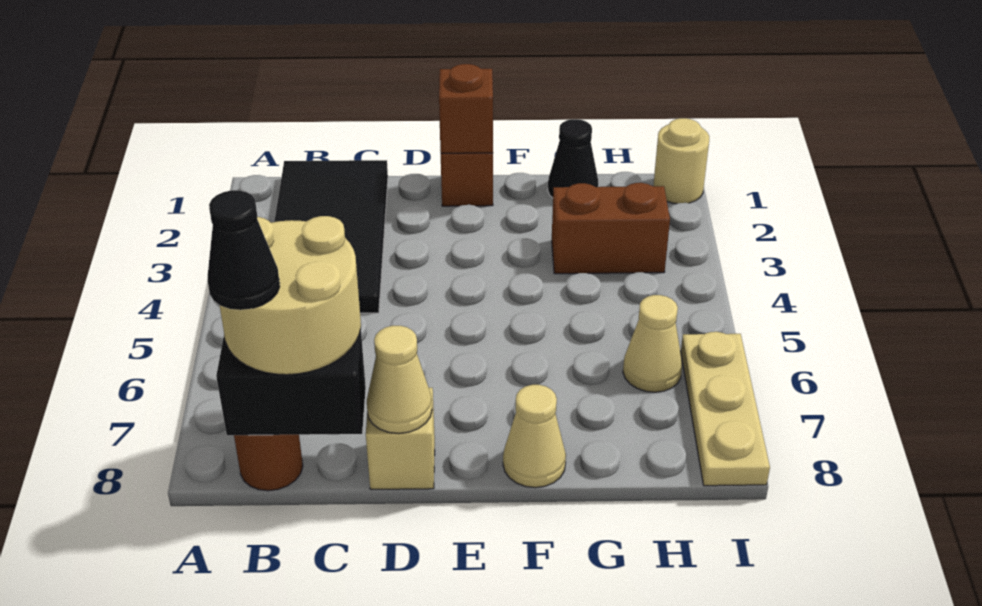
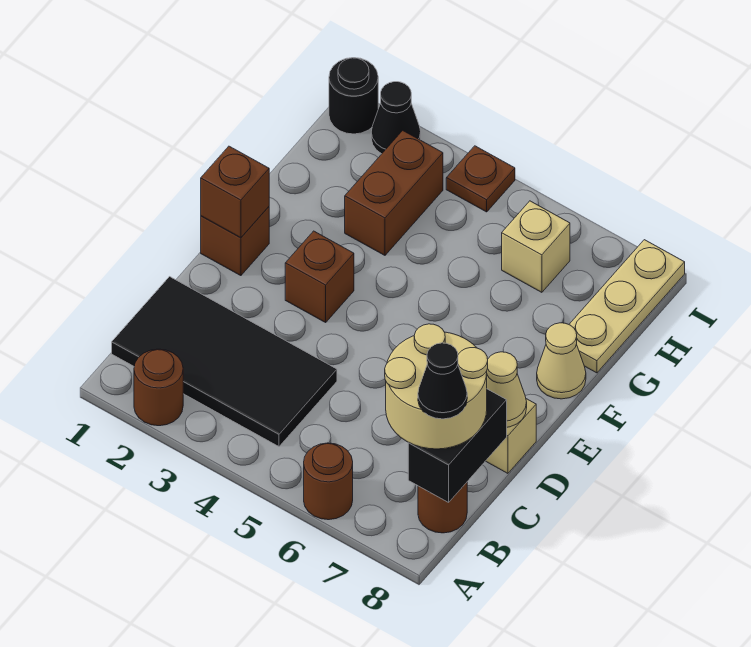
none -> brown 1x1 round brick [134,349,183,426]
none -> brown 1x1 round brick [304,443,353,520]
none -> brown 1x1 brick [285,231,354,322]
black 1x1 cone [548,119,598,198] -> black 1x1 cone moved to [371,82,421,154]
tan 1x1 cone [623,295,682,392] -> tan 1x1 brick [502,201,570,292]
tan 1x1 round brick [653,118,709,204] -> black 1x1 round brick [329,58,378,134]
none -> brown 1x1 plate [446,146,515,212]
tan 1x3 plate [681,332,770,486] -> tan 1x3 plate turned to [569,240,685,373]

